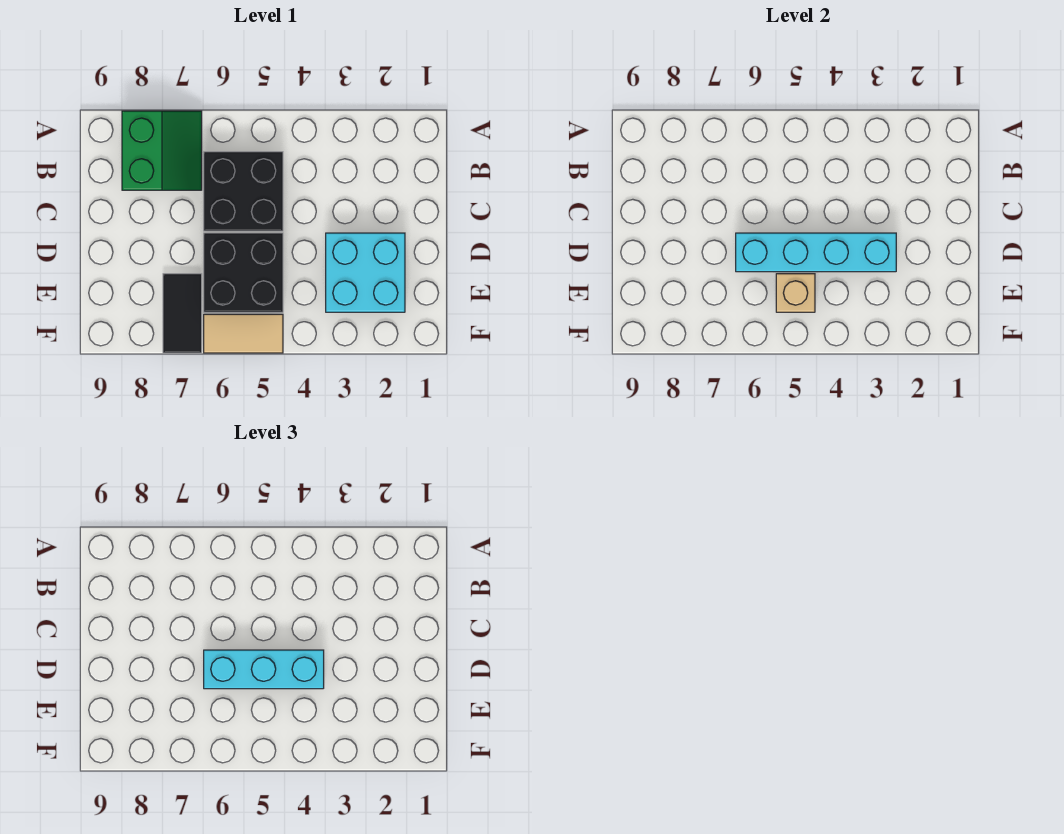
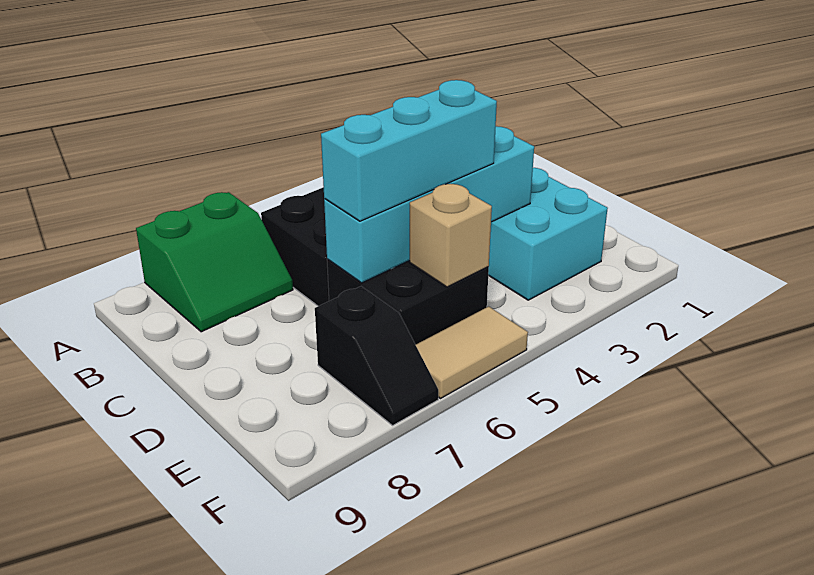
green 2x2 slope [122,111,202,190] -> green 2x2 slope turned to [136,192,293,332]
black 1x2 tile [163,274,202,353] -> black 1x2 slope [315,286,438,425]

